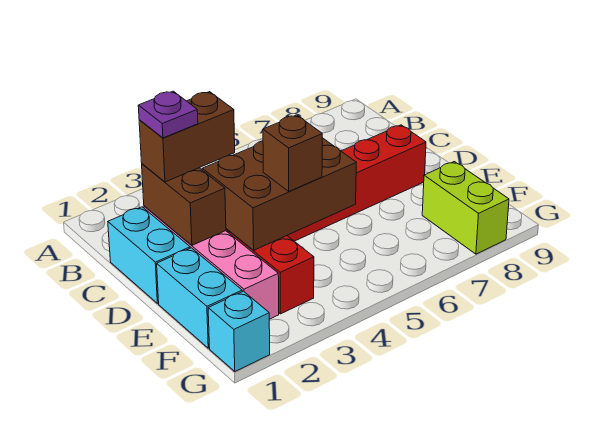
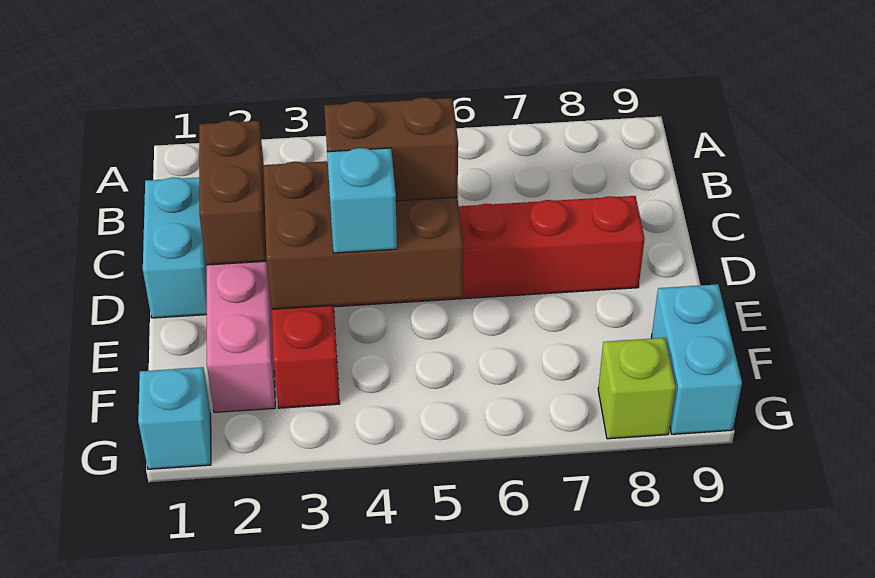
brown 1x2 brick [139,92,235,182] -> brown 1x2 brick moved to [324,97,458,201]
purple 1x1 plate [138,91,198,138] -> none
cyan 1x2 brick [157,248,242,348] -> cyan 1x2 brick moved to [651,284,742,434]
brown 1x1 brick [263,115,322,191] -> cyan 1x1 brick [327,148,397,253]
lime 1x2 brick [422,162,509,254] -> lime 1x1 brick [598,338,676,439]

